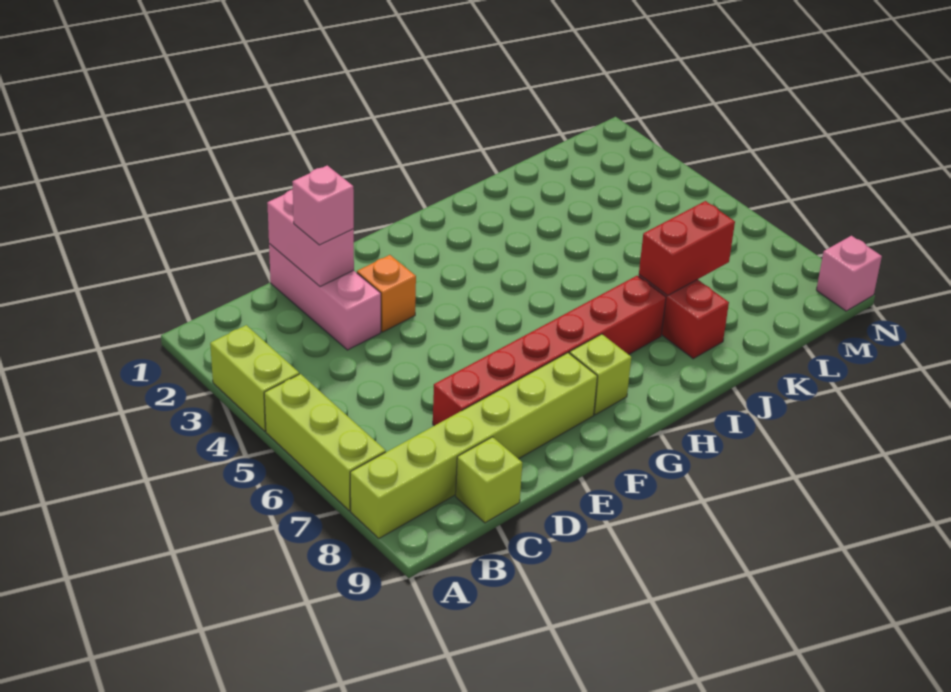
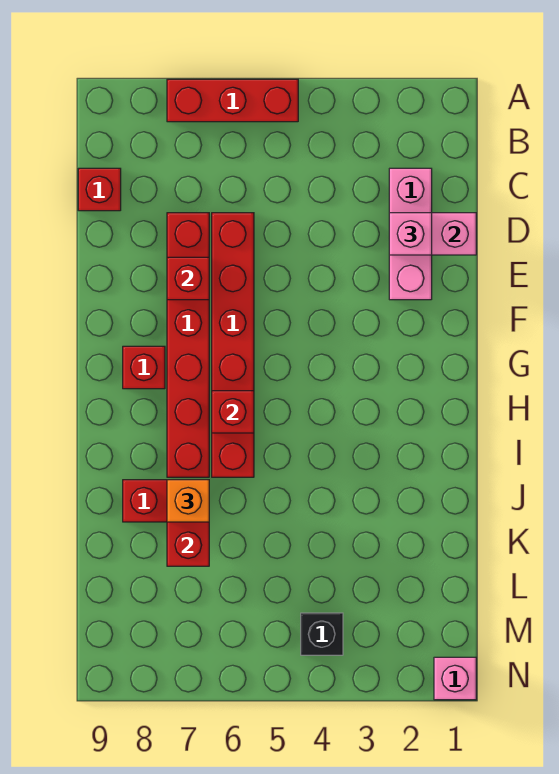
lime 1x2 brick [210,325,299,431] -> none
lime 1x3 brick [264,374,386,511] -> red 1x3 brick [167,79,298,122]
lime 1x6 brick [350,353,597,538] -> none
lime 1x1 brick [456,437,522,523] -> red 1x1 brick [78,168,121,211]
pink 1x3 brick [269,244,381,350] -> pink 1x3 brick turned to [389,168,432,300]
none -> red 1x6 brick [212,213,254,477]
orange 1x1 brick [357,255,416,332] -> orange 1x1 brick moved to [167,480,209,522]
none -> red 1x1 brick [167,257,209,300]
lime 1x1 brick [570,334,631,415] -> red 1x1 brick [123,346,165,389]
none -> red 1x1 brick [212,391,254,433]
none -> black 1x1 brick [301,613,343,655]
pink 1x1 brick [816,236,882,311] -> pink 1x1 brick moved to [434,657,476,700]

